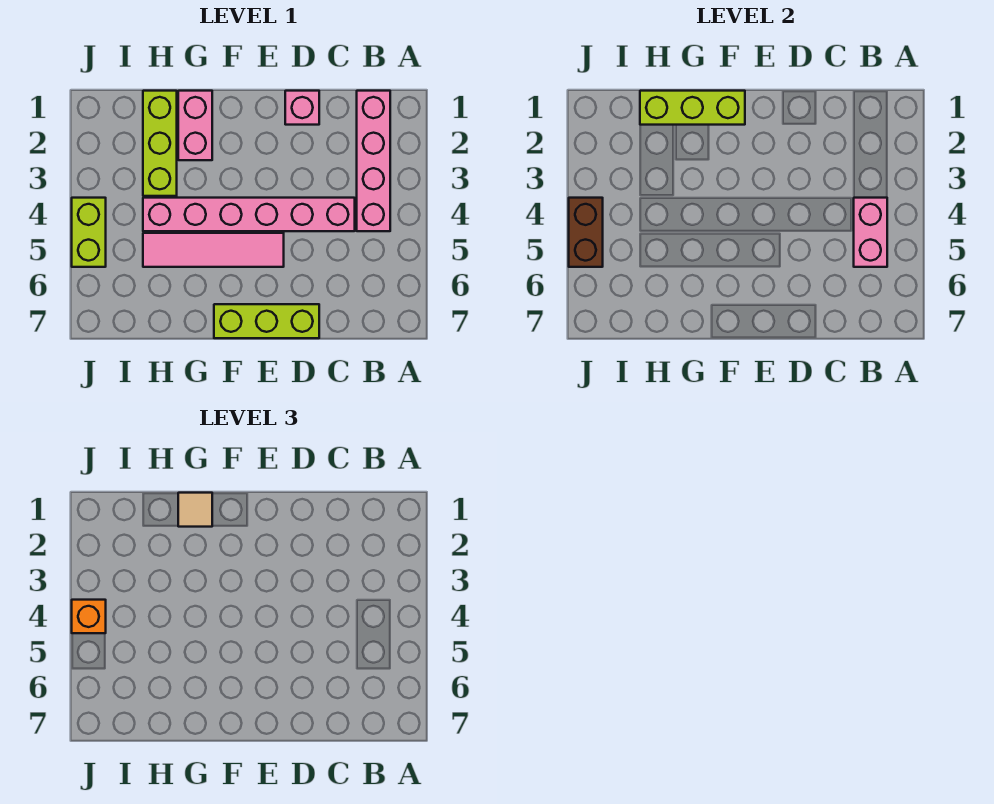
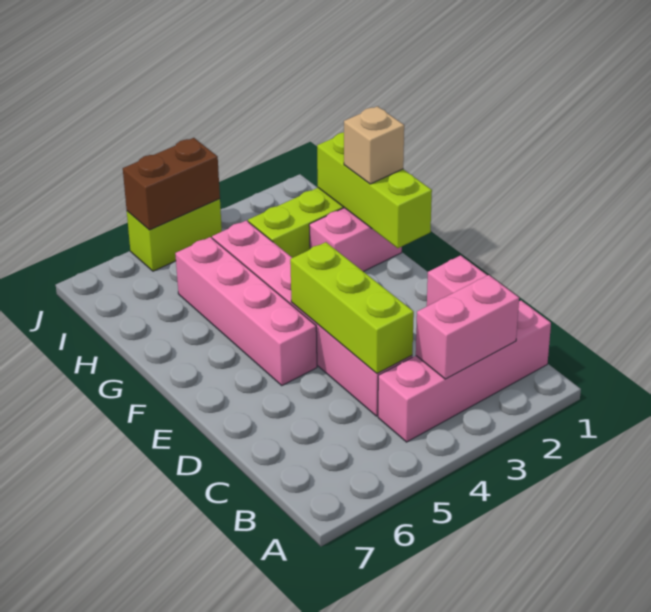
pink 1x2 brick [854,198,887,267] -> pink 1x2 brick moved to [416,275,519,379]
lime 1x3 brick [214,304,319,338] -> lime 1x3 brick moved to [290,242,414,374]
pink 1x4 tile [143,233,284,267] -> pink 1x4 brick [175,237,317,385]
tan 1x1 tile [178,493,212,527] -> tan 1x1 brick [344,106,404,184]
orange 1x1 brick [72,600,106,633] -> none

